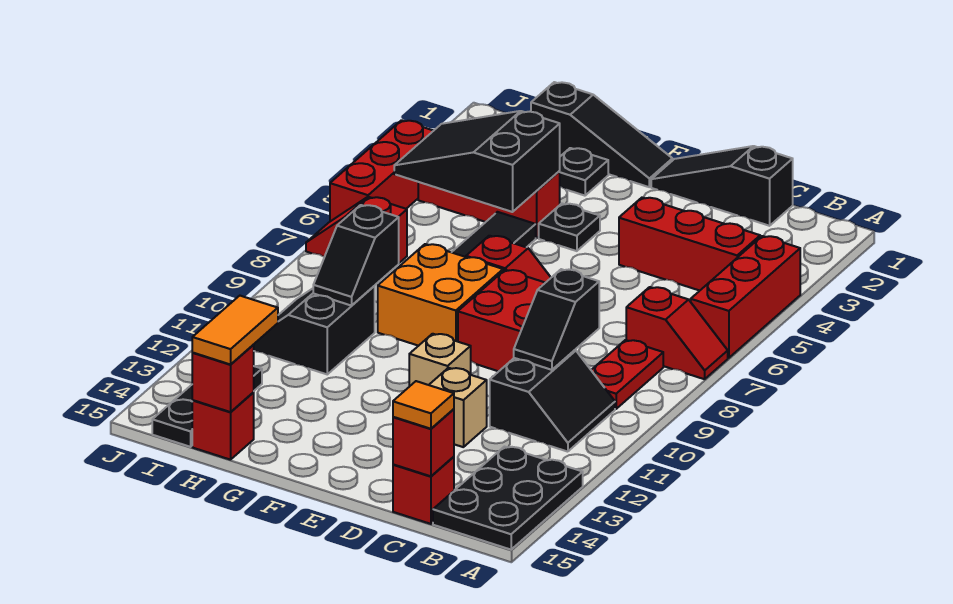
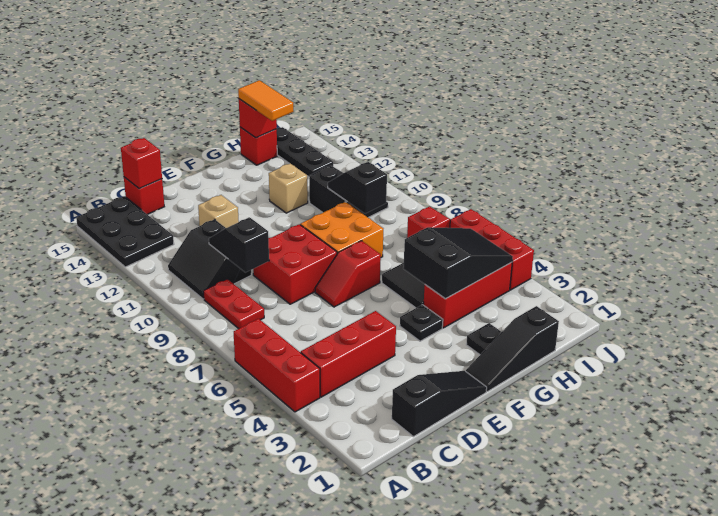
red 1x2 slope [626,287,728,379] -> none
orange 1x1 tile [393,381,454,429] -> none
tan 1x1 brick [409,334,471,387] -> tan 1x1 brick moved to [269,163,308,213]

